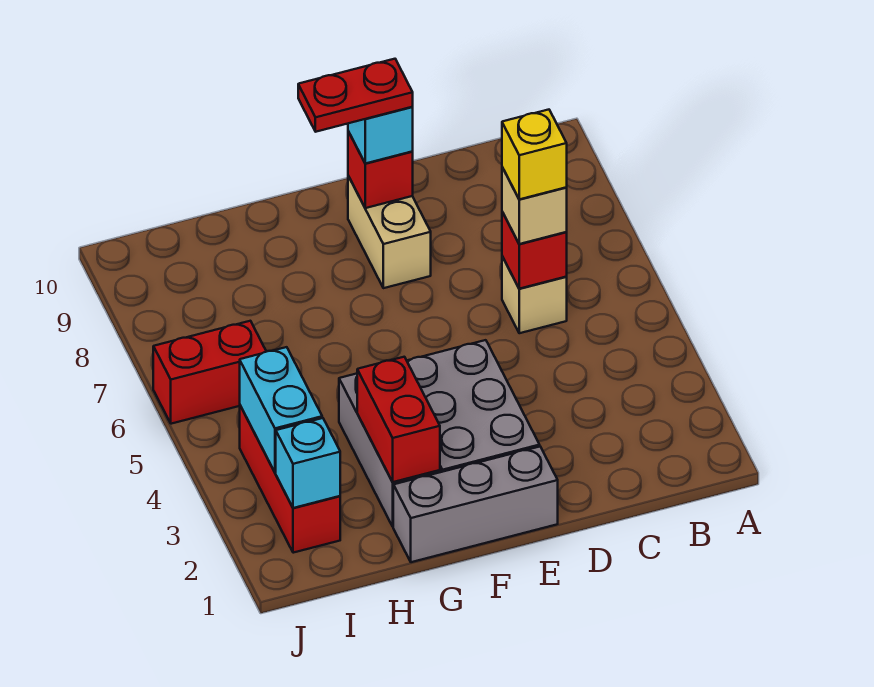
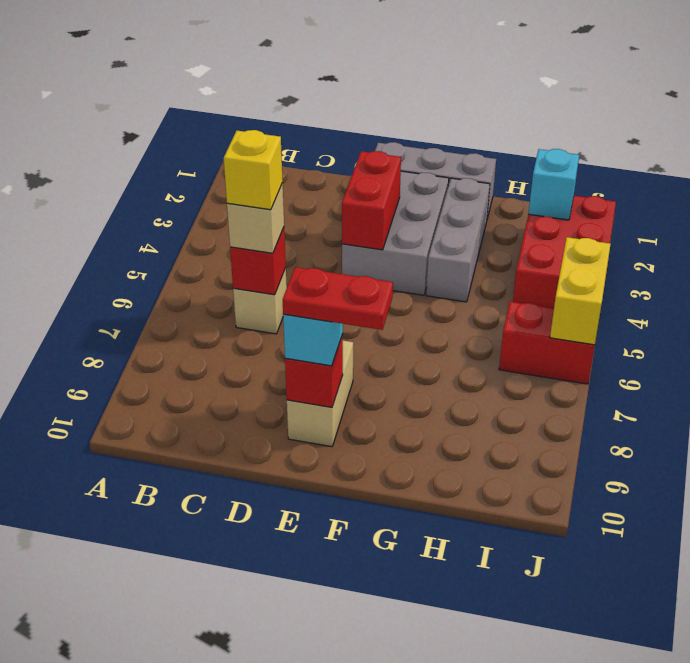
red 1x2 brick [357,357,440,482] -> red 1x2 brick moved to [342,151,401,250]
red 1x3 brick [240,406,340,553] -> red 2x3 brick [513,196,616,308]
cyan 1x2 brick [240,347,322,473] -> none
none -> yellow 1x2 brick [550,237,611,345]

